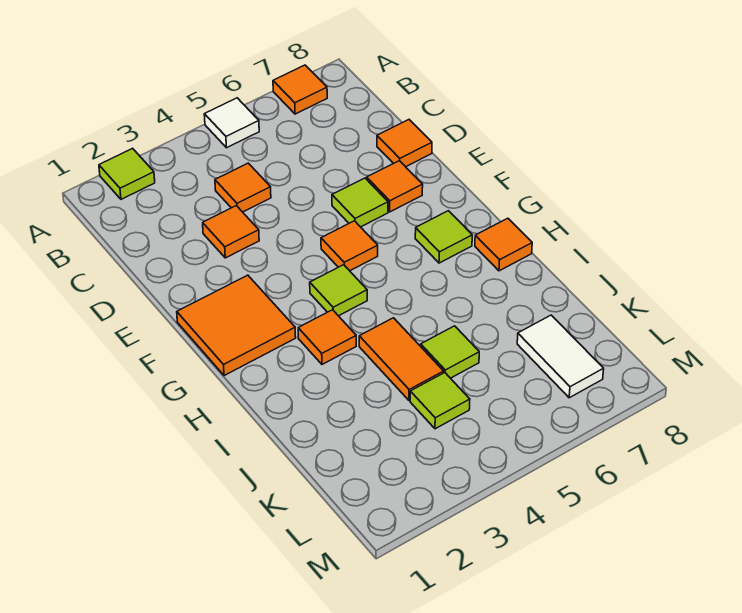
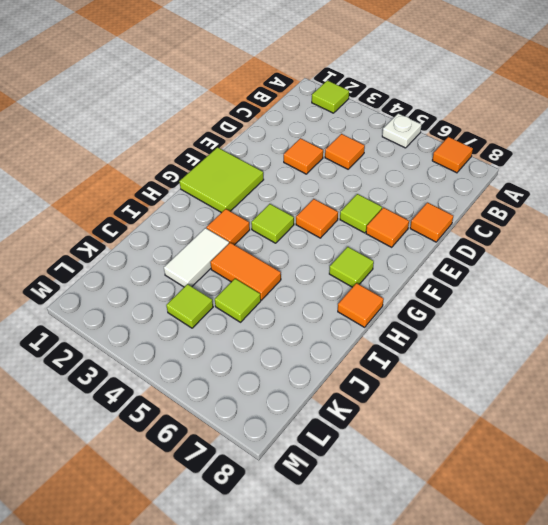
white 1x1 tile [204,98,259,148] -> white 1x1 plate [382,113,421,148]
orange 2x2 tile [177,275,296,376] -> lime 2x2 tile [179,147,264,213]
orange 1x2 tile [359,318,444,400] -> orange 1x2 tile turned to [210,243,281,300]
white 1x2 tile [517,315,604,398] -> white 1x2 tile moved to [164,228,229,287]

